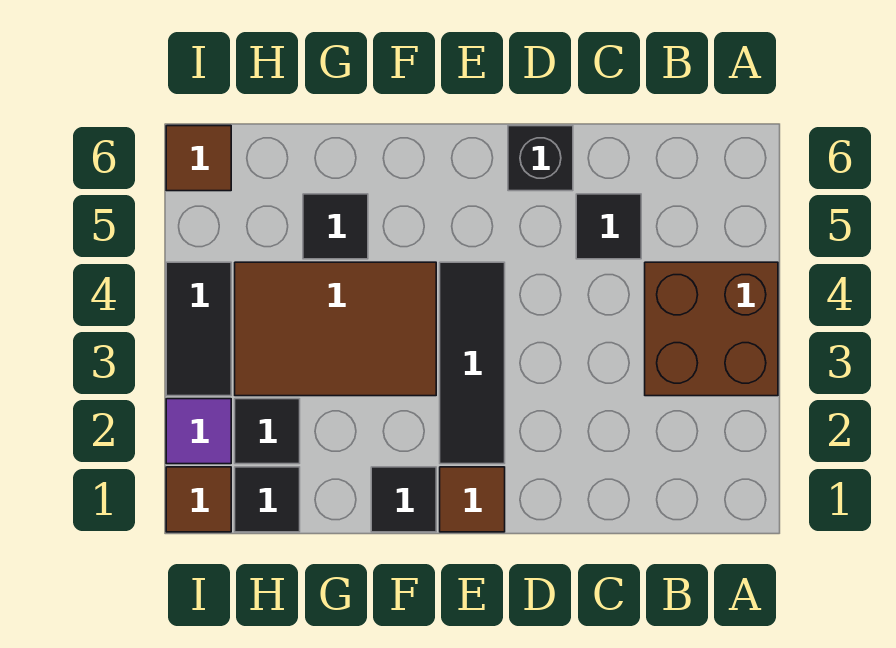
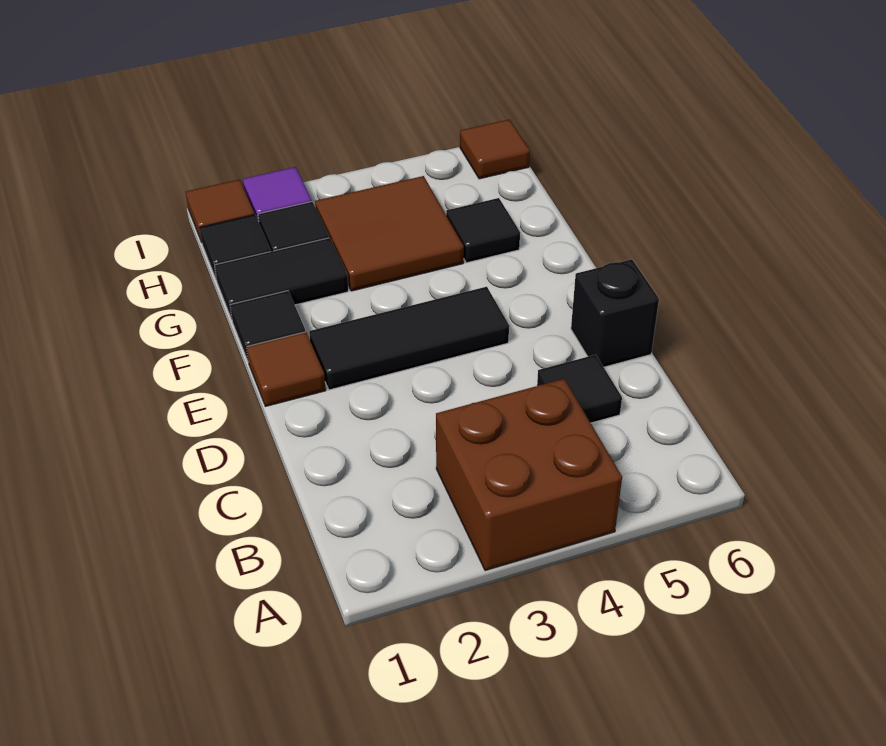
brown 2x3 tile [235,262,436,396] -> brown 2x2 tile [315,176,464,291]
black 1x2 tile [166,262,231,396] -> black 1x2 tile moved to [215,238,348,319]

